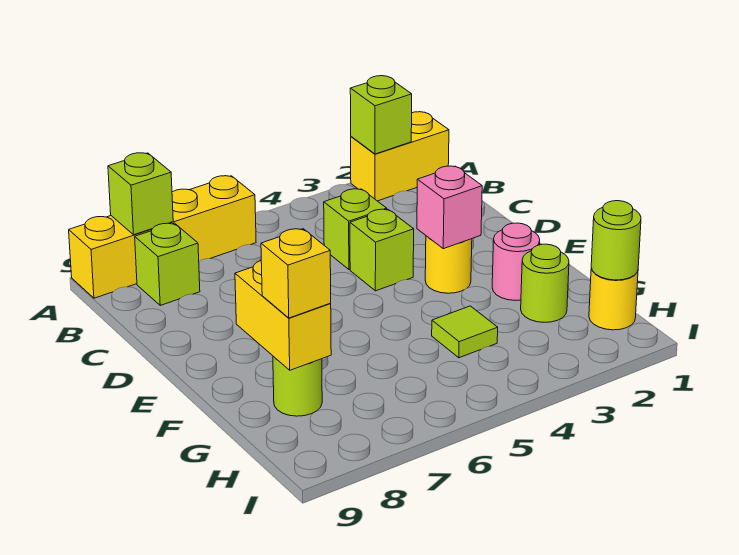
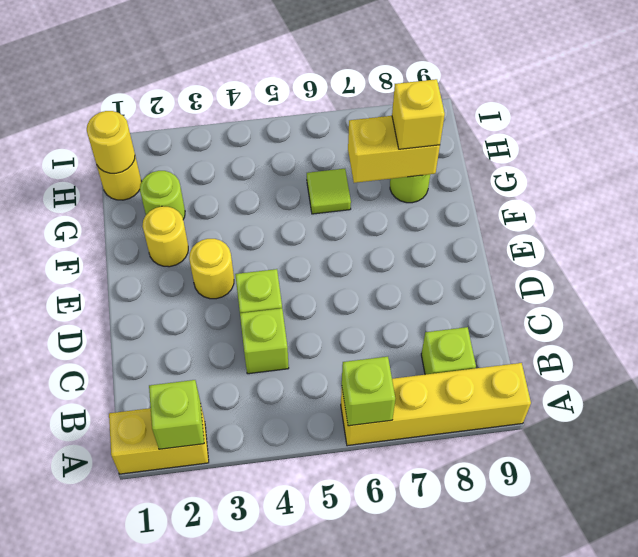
lime 1x1 brick [108,153,173,235] -> lime 1x1 brick moved to [342,357,395,426]
pink 1x1 brick [417,166,482,249] -> none
pink 1x1 round brick [492,223,540,300] -> yellow 1x1 round brick [142,206,188,267]
yellow 1x2 brick [235,261,331,370] -> yellow 1x2 brick turned to [348,116,440,183]
lime 1x1 tile [432,306,498,358] -> lime 1x1 tile moved to [307,169,351,214]
lime 1x1 round brick [591,201,641,280] -> yellow 1x1 round brick [87,111,135,173]

